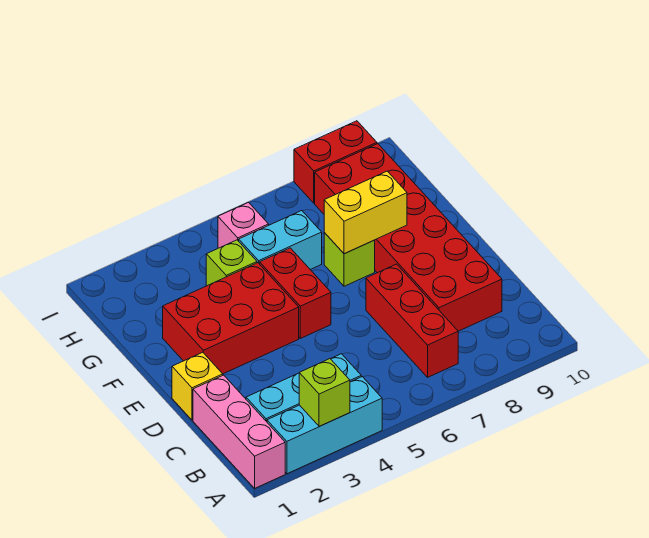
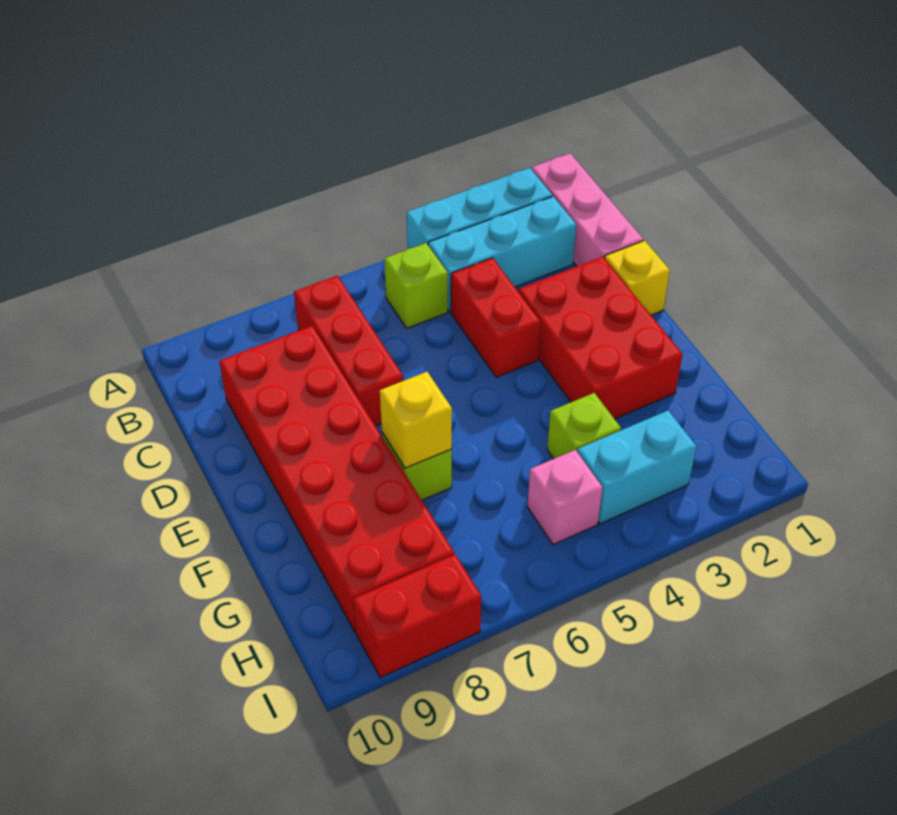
lime 1x1 brick [299,359,350,427] -> lime 1x1 brick moved to [385,243,448,328]
red 2x3 brick [163,263,299,374] -> red 2x3 brick turned to [519,257,683,419]
red 1x2 brick [260,248,331,338] -> red 1x2 brick moved to [451,258,540,377]
yellow 1x2 brick [324,171,407,254] -> yellow 1x1 brick [380,372,452,468]
cyan 1x2 brick [239,211,322,270] -> cyan 1x2 brick moved to [578,411,696,524]

